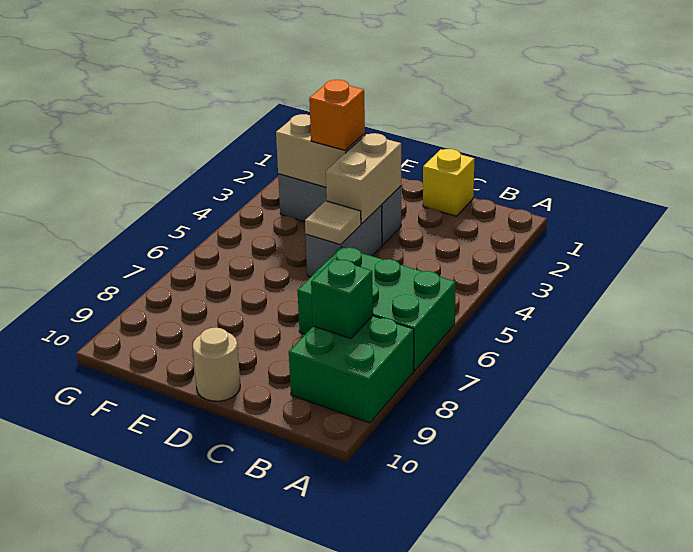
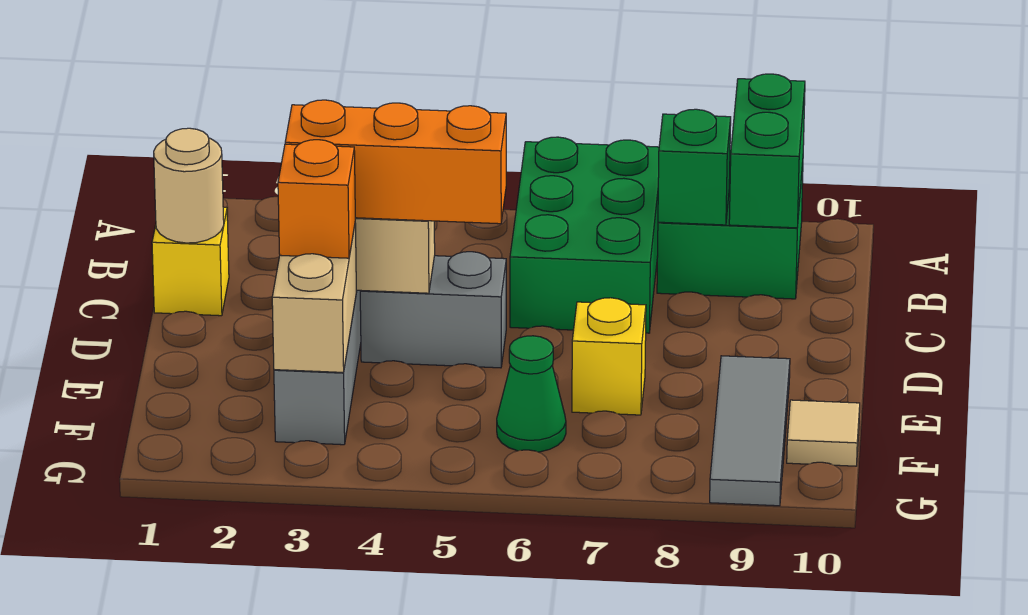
none -> green 1x2 brick [729,74,805,228]
none -> orange 1x3 brick [285,100,506,224]
tan 1x1 tile [305,201,361,245] -> tan 1x1 tile moved to [787,400,860,466]
tan 1x1 round brick [193,328,240,401] -> tan 1x1 round brick moved to [154,128,224,243]
none -> yellow 1x1 brick [572,298,646,415]
none -> grey 1x3 tile [710,356,790,506]
none -> green 1x1 cone [497,336,566,452]

